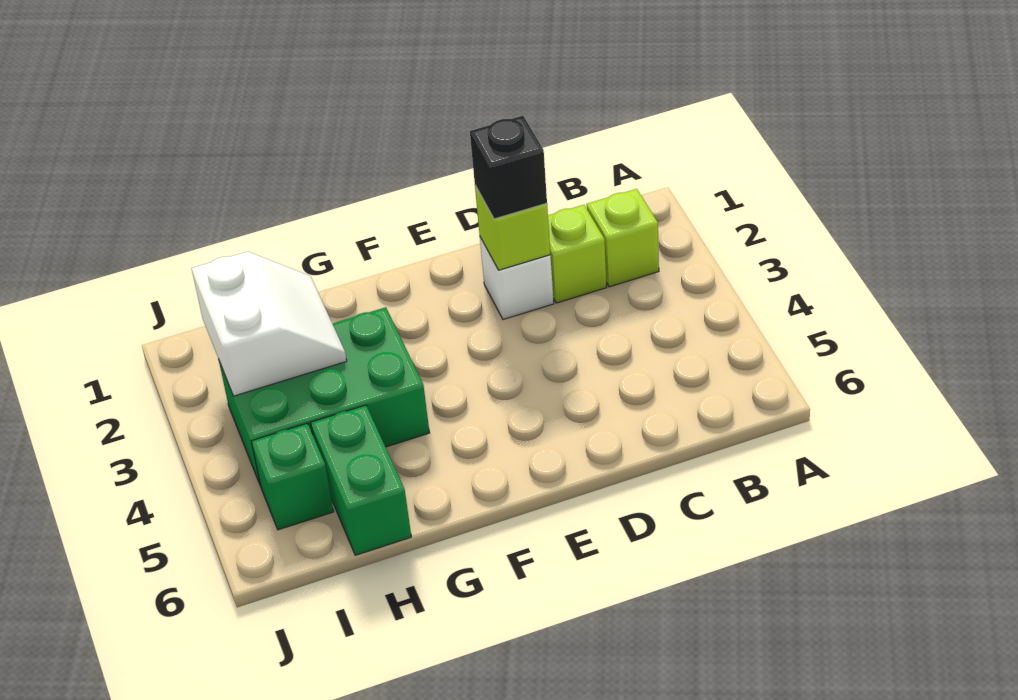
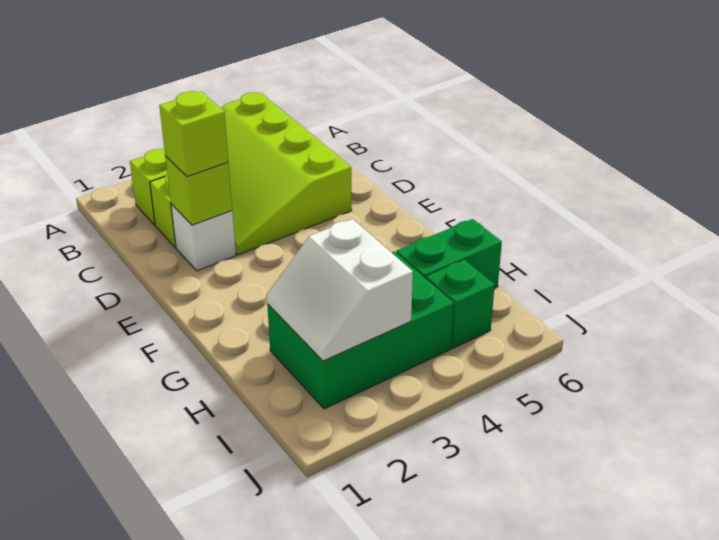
none -> lime 3x4 slope [221,92,352,255]
black 1x1 brick [470,116,547,219] -> lime 1x1 brick [159,91,228,177]
green 2x3 brick [219,307,430,486] -> green 2x3 brick turned to [267,252,454,409]
white 2x2 slope [191,252,347,396] -> white 2x2 slope turned to [267,219,413,361]

